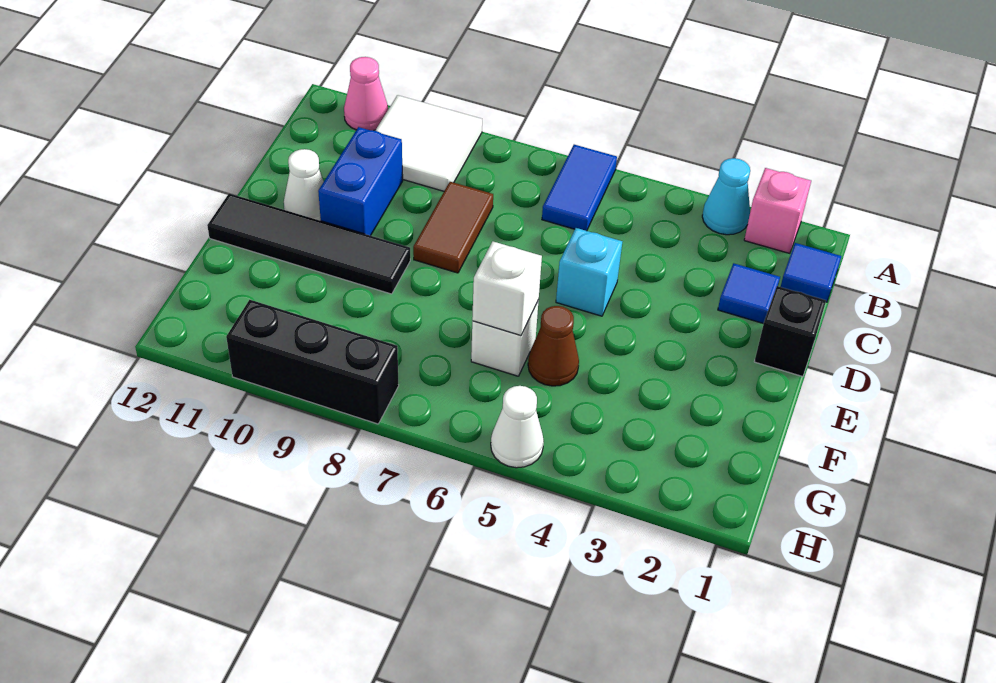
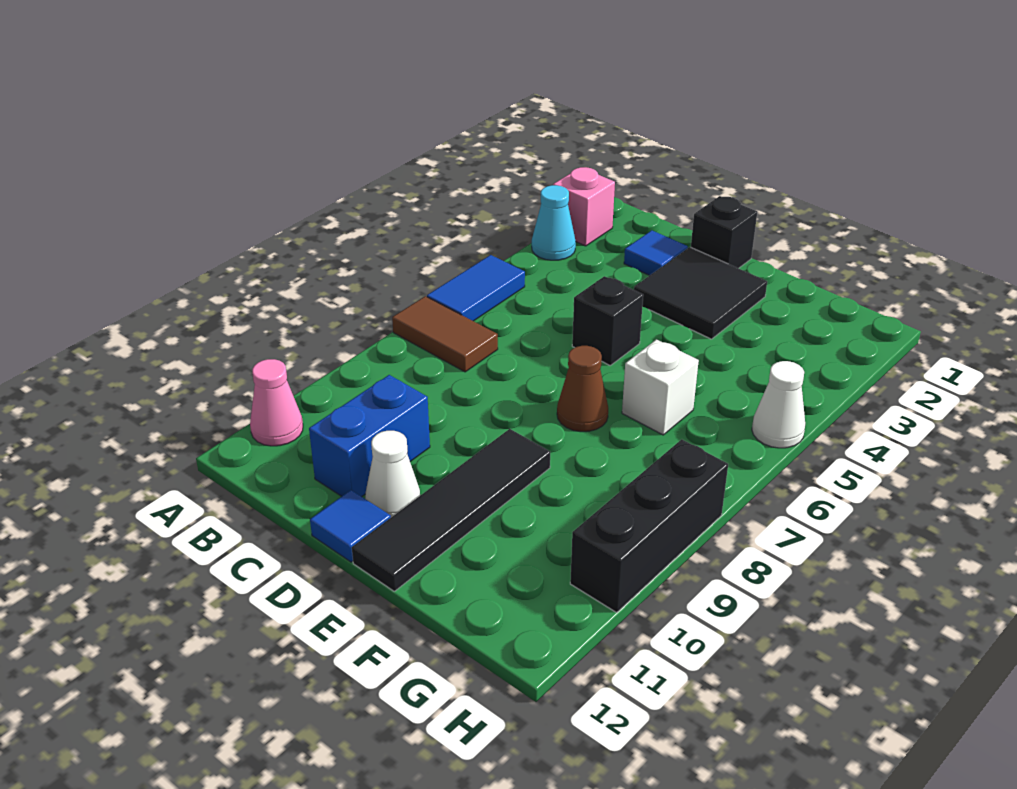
blue 1x2 tile [542,145,617,231] -> blue 1x2 tile turned to [427,255,525,321]
white 2x2 tile [375,95,482,191] -> none
blue 1x1 tile [781,243,841,302] -> blue 1x1 tile moved to [310,490,391,562]
brown 1x2 tile [413,182,493,273] -> brown 1x2 tile moved to [392,296,498,372]
blue 1x2 brick [318,127,403,236] -> blue 1x2 brick turned to [309,375,430,497]
none -> black 2x2 tile [634,247,767,339]
cyan 1x1 brick [556,228,622,316] -> black 1x1 brick [572,276,643,365]
brown 1x1 cone [528,306,579,386] -> brown 1x1 cone moved to [557,346,608,432]
white 1x1 brick [472,241,542,335] -> none

